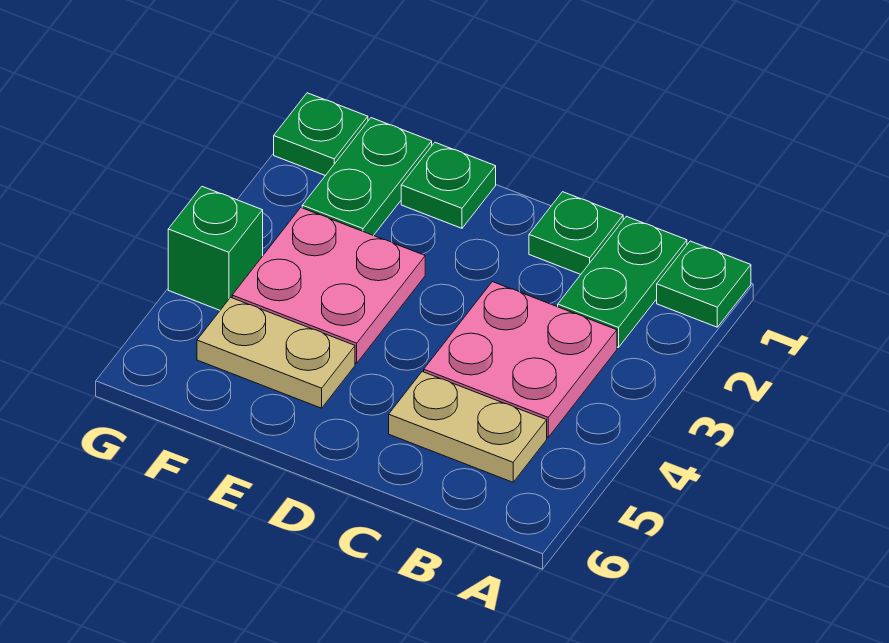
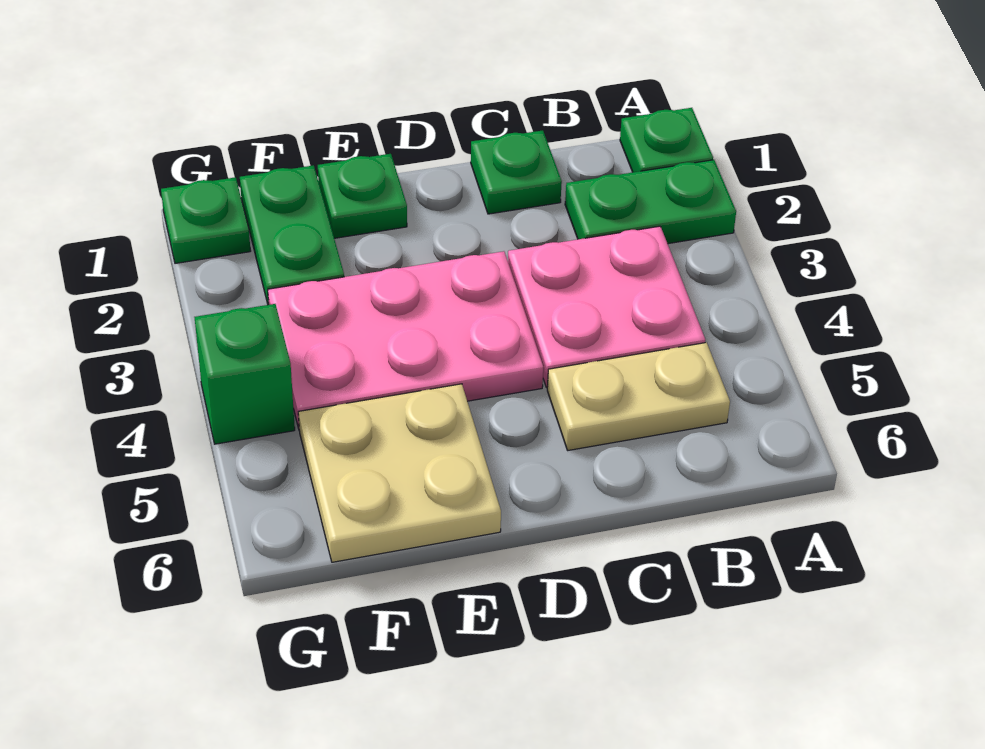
green 1x2 plate [558,216,687,348] -> green 1x2 plate turned to [565,160,736,244]
pink 2x2 plate [232,208,425,363] -> pink 2x3 plate [268,251,543,428]
tan 1x2 plate [197,297,355,408] -> tan 2x2 plate [298,384,501,562]

